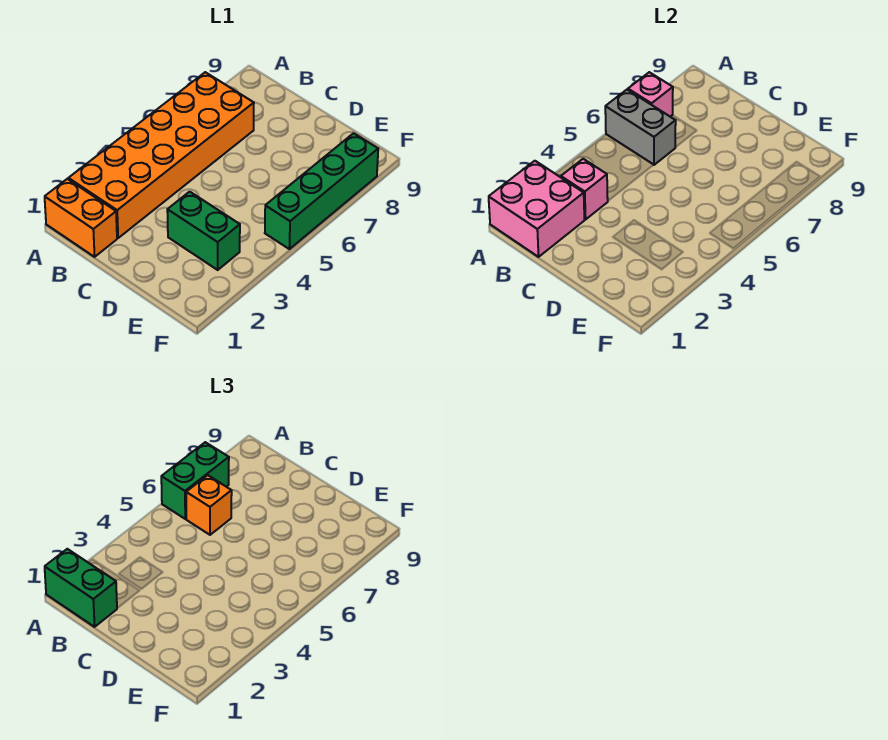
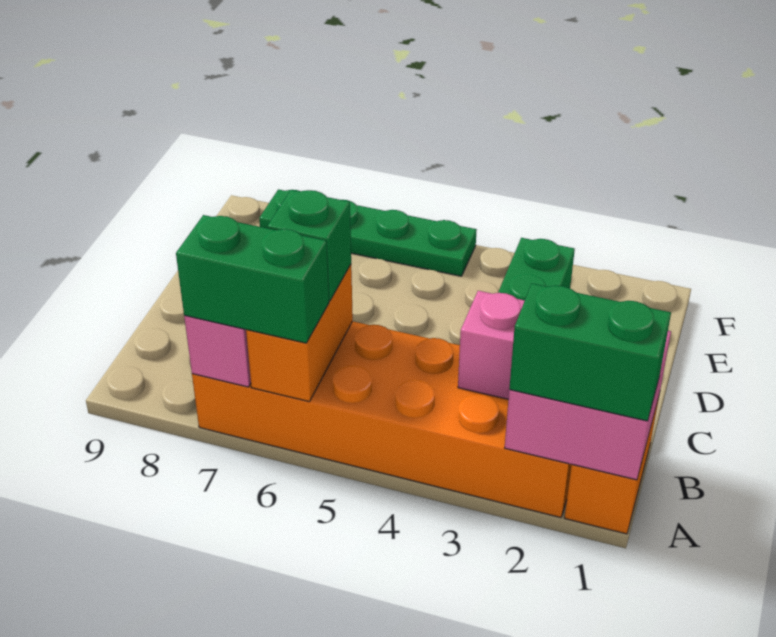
green 1x2 brick [45,549,117,627] -> green 1x2 brick turned to [509,284,671,421]
grey 1x2 brick [605,90,676,165] -> orange 1x2 brick [246,265,353,402]
orange 1x1 brick [186,475,232,535] -> green 1x1 brick [267,190,351,301]
green 1x4 brick [265,133,378,249] -> green 1x4 plate [259,189,477,276]

